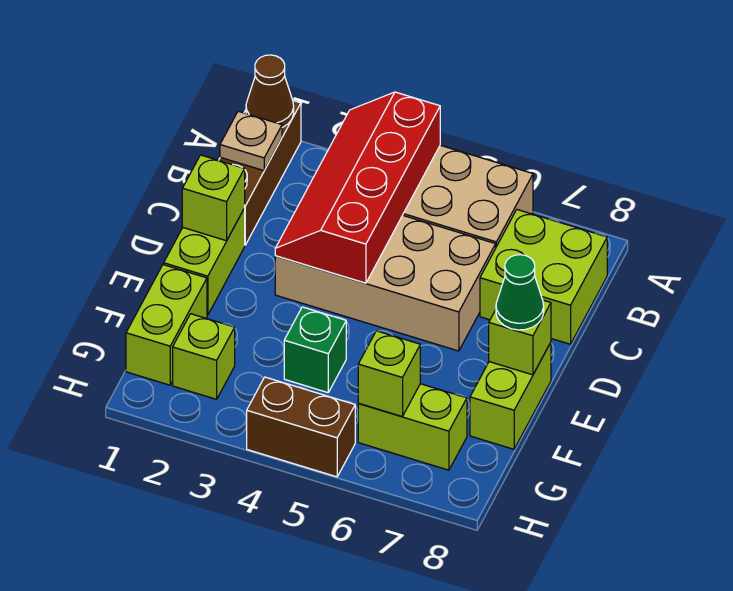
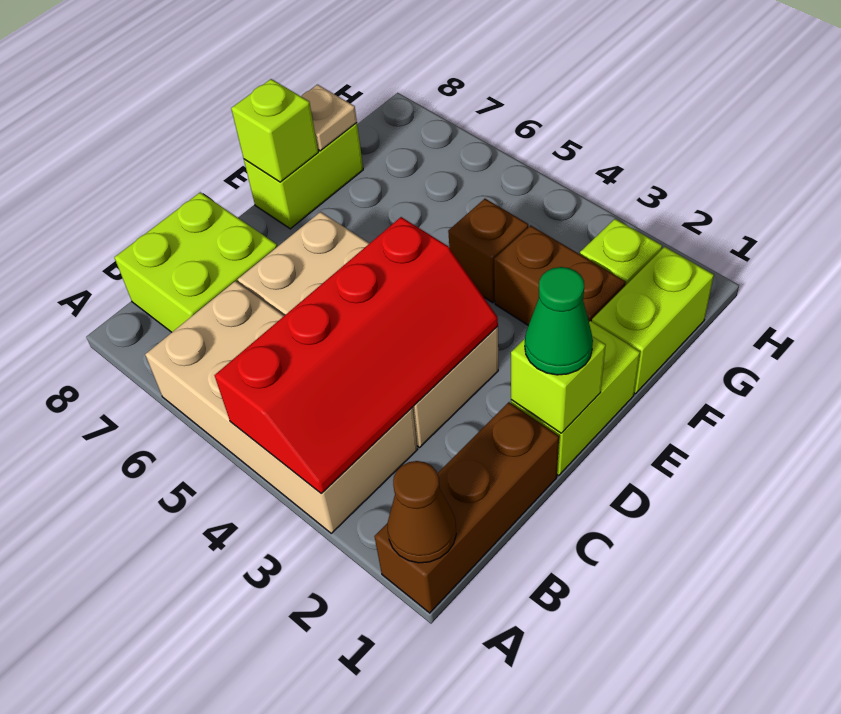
tan 1x1 plate [220,111,282,171] -> tan 1x1 plate moved to [301,85,357,151]
green 1x1 cone [496,255,544,330] -> green 1x1 cone moved to [525,267,593,375]
green 1x1 brick [284,307,346,393] -> brown 1x1 brick [448,199,528,303]
lime 1x2 brick [358,384,467,470] -> none
lime 1x1 brick [358,331,420,417] -> none
brown 1x2 brick [247,377,355,477] -> brown 1x2 brick moved to [494,225,626,326]

